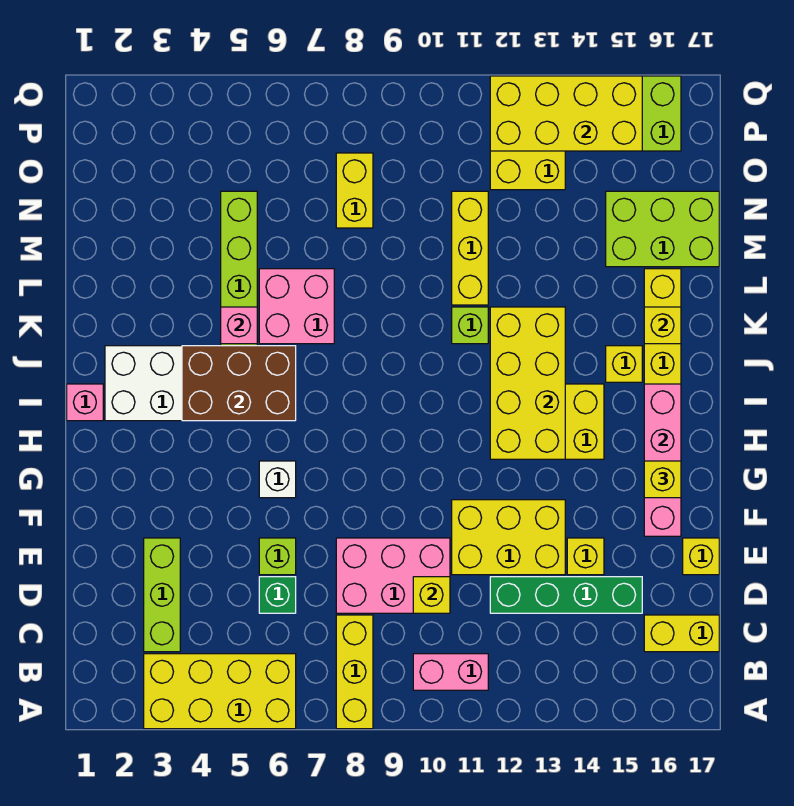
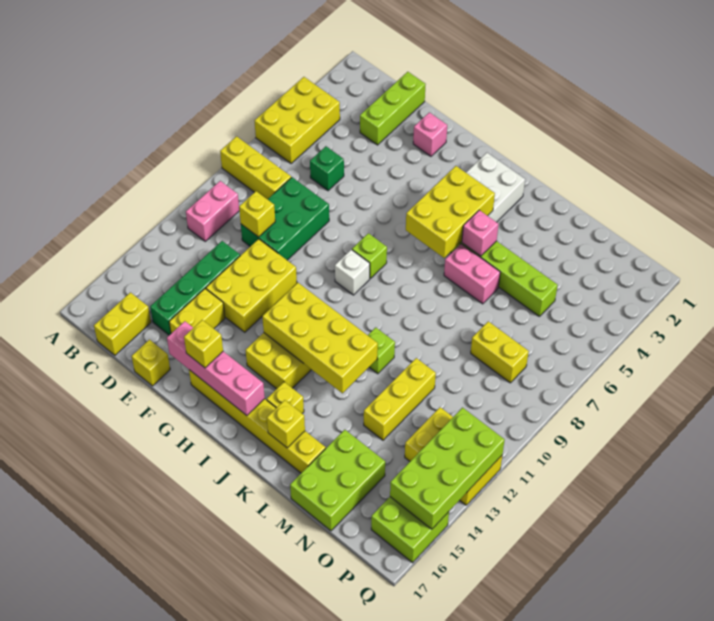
yellow 2x4 brick [144,654,296,729] -> yellow 2x3 brick [255,77,340,163]
lime 1x3 brick [144,538,180,652] -> lime 1x3 brick turned to [360,72,426,145]
pink 2x3 brick [336,538,450,613] -> green 2x3 brick [241,177,329,260]
lime 1x1 brick [259,538,296,575] -> lime 1x1 brick moved to [352,233,387,278]
yellow 1x1 brick [567,538,604,575] -> yellow 1x2 brick [169,289,225,333]
white 1x1 brick [259,461,296,498] -> white 1x1 brick moved to [335,250,370,295]
pink 1x1 brick [67,384,103,421] -> pink 1x1 brick moved to [413,112,447,156]
brown 2x3 brick [182,346,296,421] -> yellow 2x3 brick [406,166,495,258]
pink 2x2 brick [259,269,334,344] -> pink 1x2 brick [444,244,500,304]
yellow 1x3 brick [452,191,488,305] -> yellow 1x3 brick turned to [364,358,436,440]
yellow 2x4 brick [490,76,642,151] -> lime 2x4 brick [390,408,505,529]

